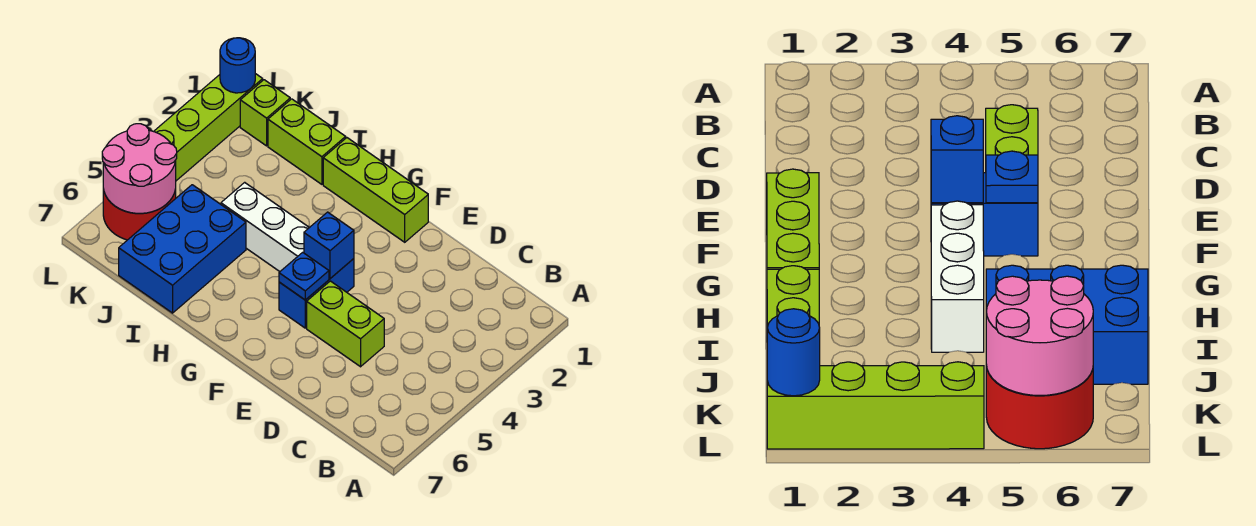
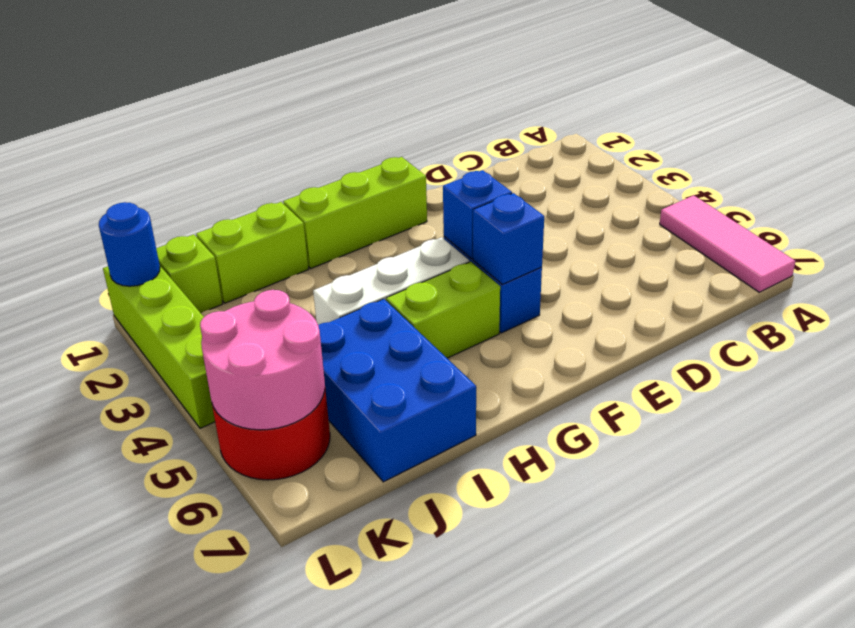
none -> pink 1x3 tile [660,195,795,292]
lime 1x2 brick [307,281,384,367] -> lime 1x2 brick moved to [386,262,500,358]
blue 1x1 plate [279,252,329,300] -> blue 1x1 brick [473,193,544,284]

